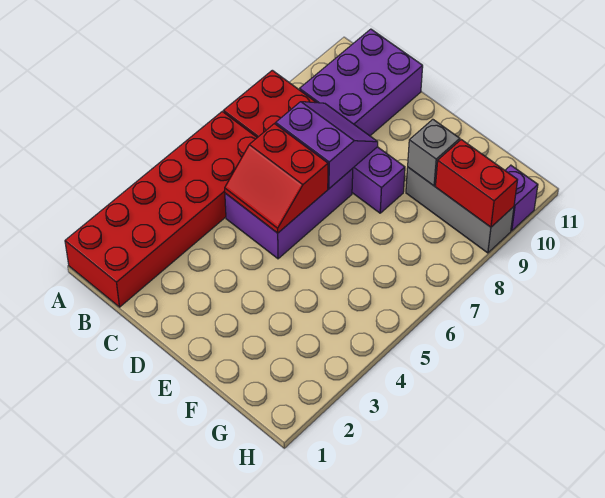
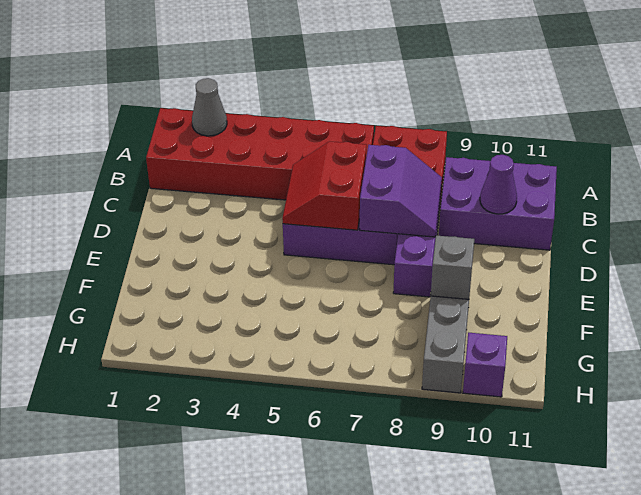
none -> grey 1x1 cone [192,78,227,136]
none -> purple 1x1 cone [480,155,517,214]
red 1x2 brick [436,140,517,227] -> none

